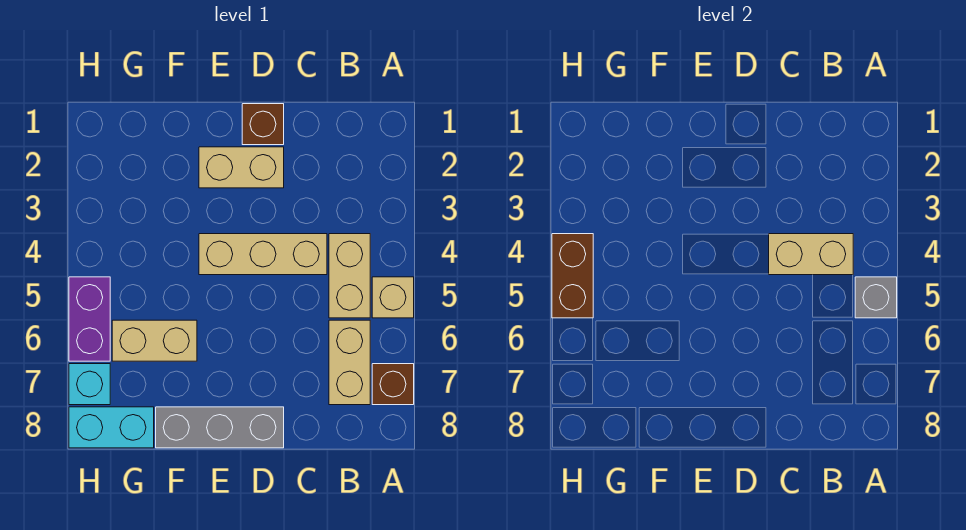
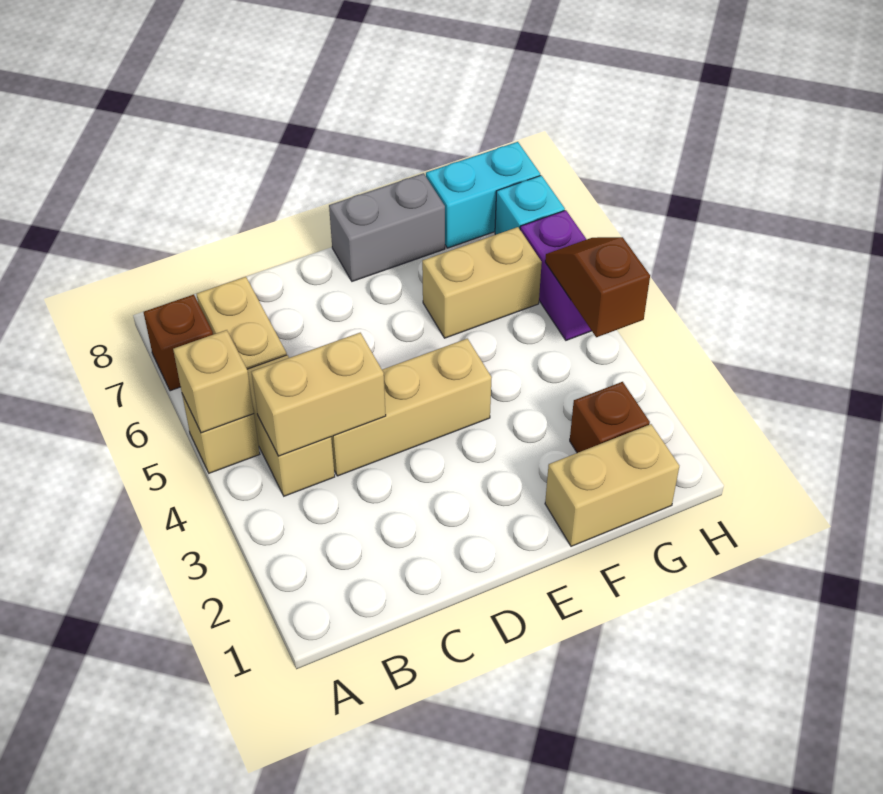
grey 1x1 brick [855,277,897,318] -> tan 1x1 brick [173,330,254,433]
brown 1x1 brick [242,104,284,145] -> brown 1x1 brick moved to [570,382,650,453]
tan 1x2 brick [199,147,284,188] -> tan 1x2 brick moved to [545,424,679,546]
grey 1x3 brick [156,407,284,448] -> grey 1x2 brick [329,173,445,281]
brown 1x2 brick [552,234,593,318] -> brown 1x2 slope [545,237,650,337]

